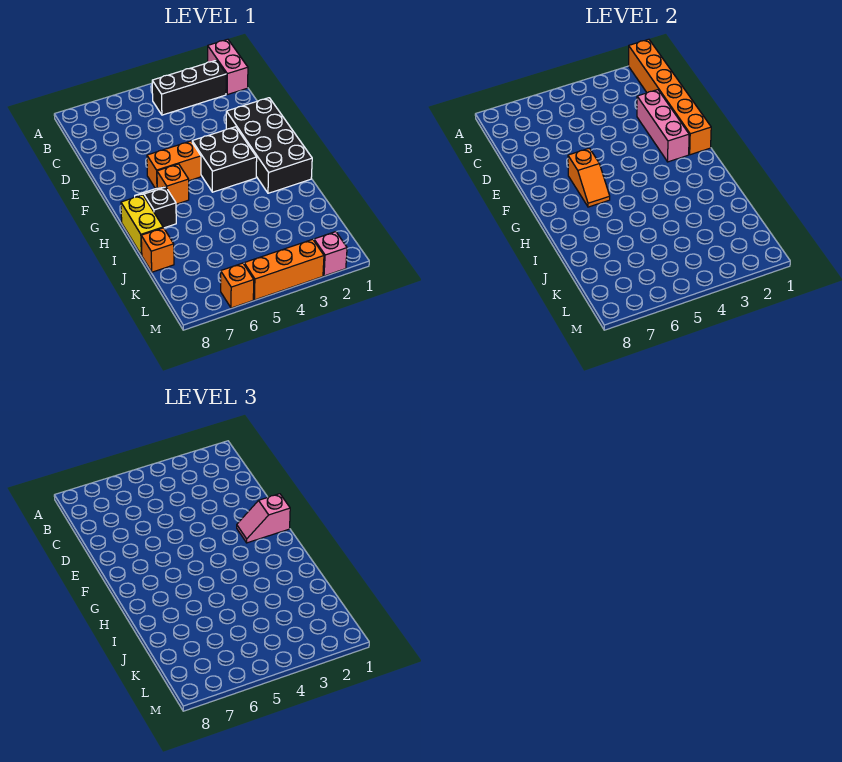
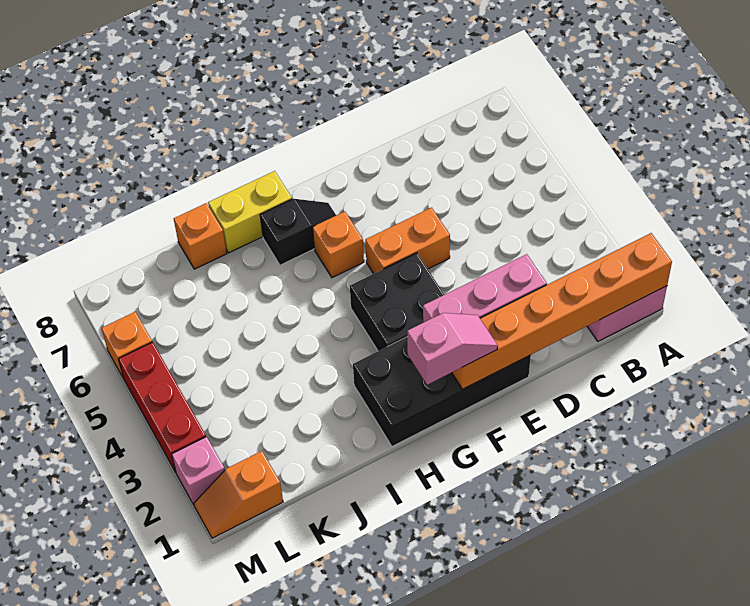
black 1x3 brick [152,60,226,115] -> none
pink 1x2 slope [237,494,290,543] -> pink 1x2 slope turned to [407,313,498,385]
orange 1x2 brick [147,141,201,189] -> orange 1x2 brick turned to [365,208,450,274]
orange 1x2 slope [568,148,610,207] -> orange 1x2 slope moved to [194,451,283,538]
orange 1x3 brick [244,239,324,300] -> red 1x3 brick [119,342,206,472]

